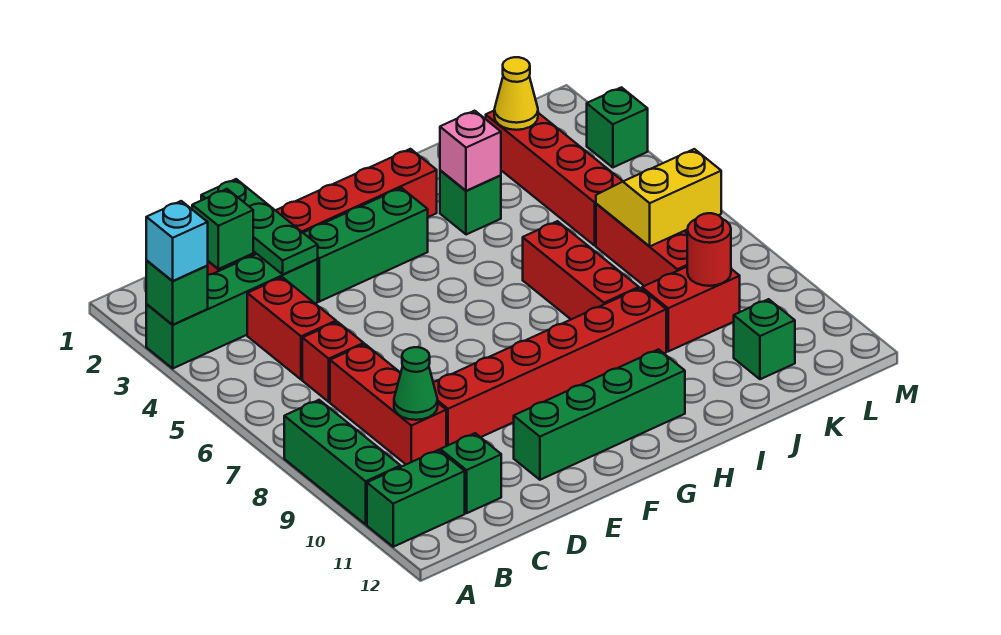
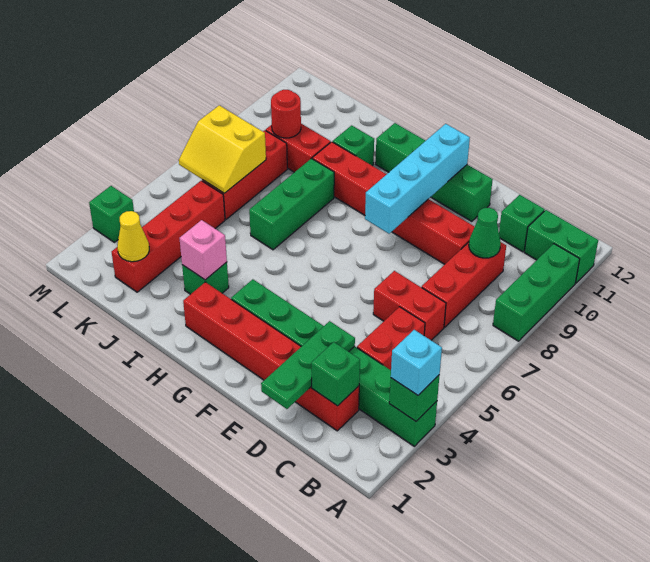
red 1x1 brick [302,322,364,402] -> red 1x2 brick [373,271,446,340]
none -> cyan 1x4 brick [365,124,470,234]
red 1x3 brick [523,221,639,319] -> green 1x3 brick [249,158,334,250]
green 1x1 brick [734,299,795,379] -> green 1x1 brick moved to [333,125,374,165]

